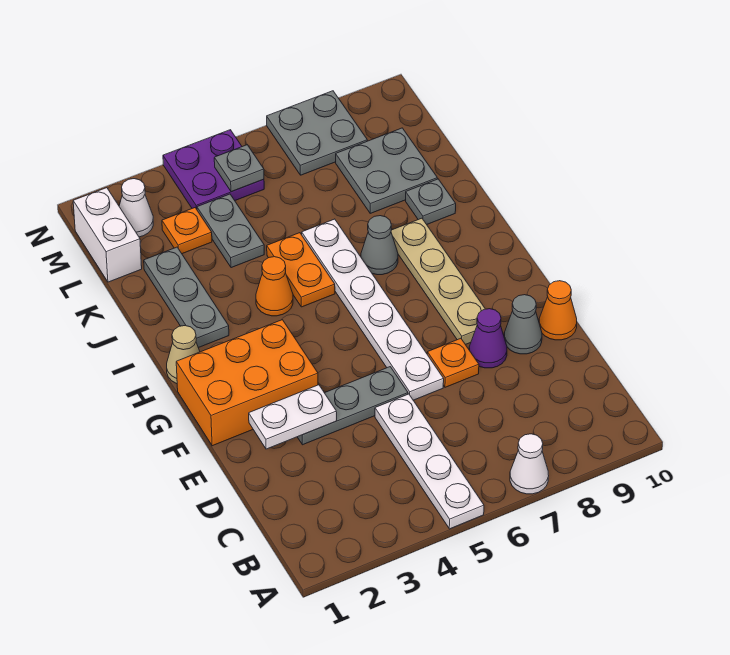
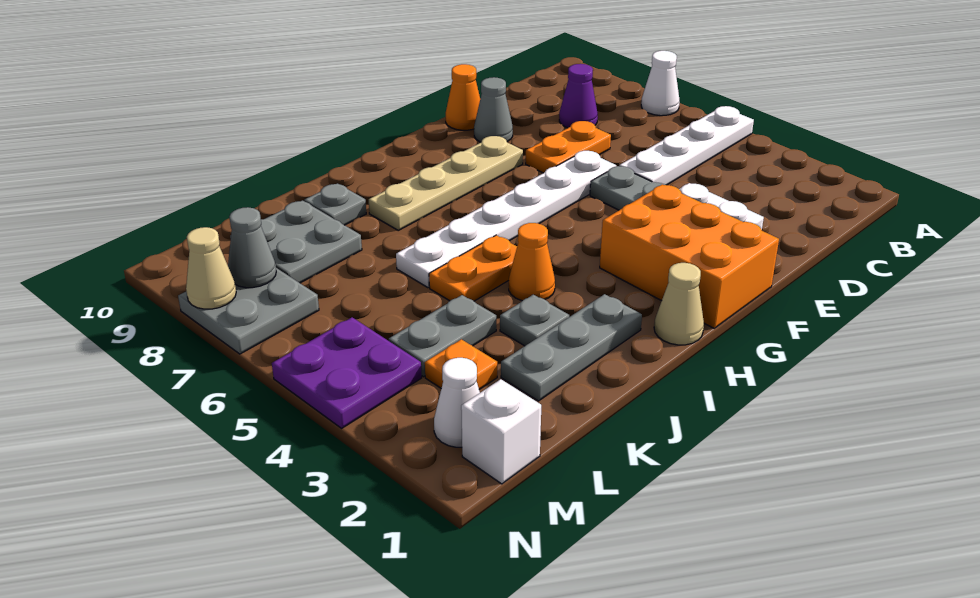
orange 1x1 plate [427,338,479,387] -> orange 1x2 plate [526,121,611,173]
purple 1x1 cone [469,309,507,368] -> purple 1x1 cone moved to [559,64,598,128]
grey 1x1 cone [361,216,398,275] -> grey 1x1 cone moved to [228,207,276,288]
white 1x2 brick [73,188,142,282] -> white 1x1 brick [461,379,541,484]
grey 1x1 plate [214,145,264,192] -> grey 1x1 plate moved to [500,295,569,346]
none -> tan 1x1 cone [186,227,236,309]

